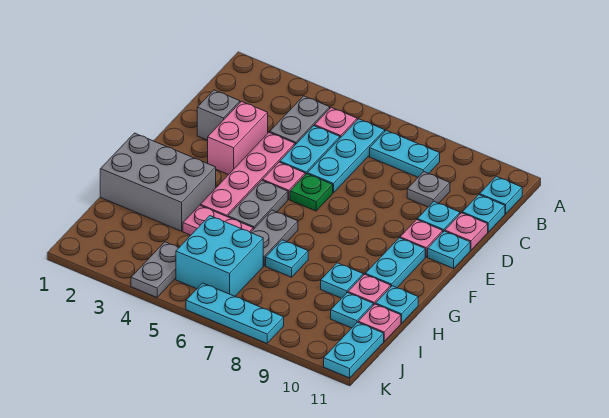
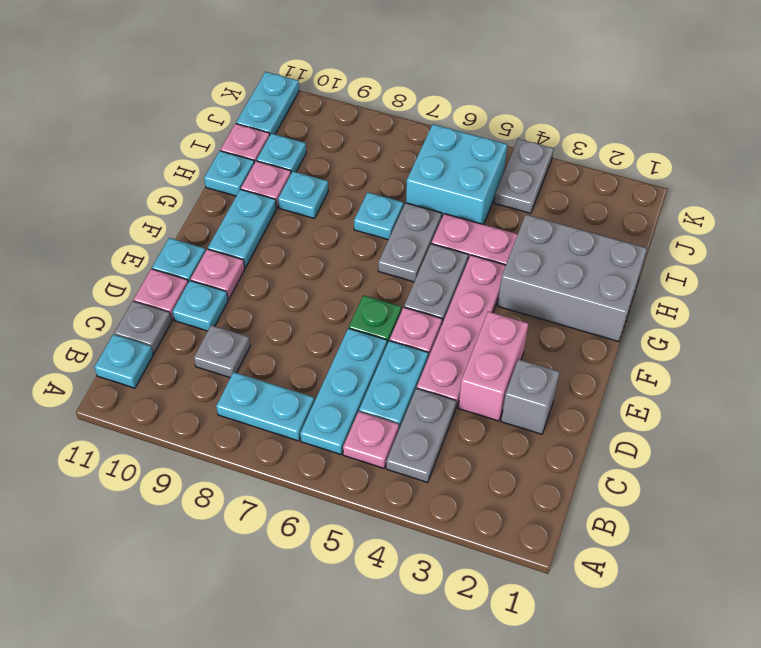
cyan 1x1 plate [462,195,505,232] -> grey 1x1 plate [114,301,172,354]
cyan 1x3 plate [186,283,284,343] -> none

